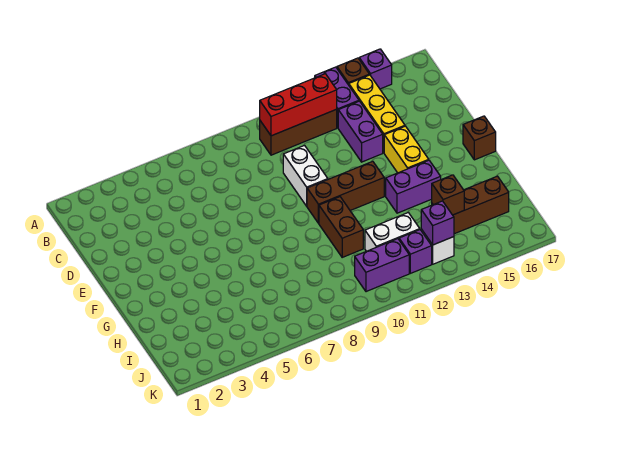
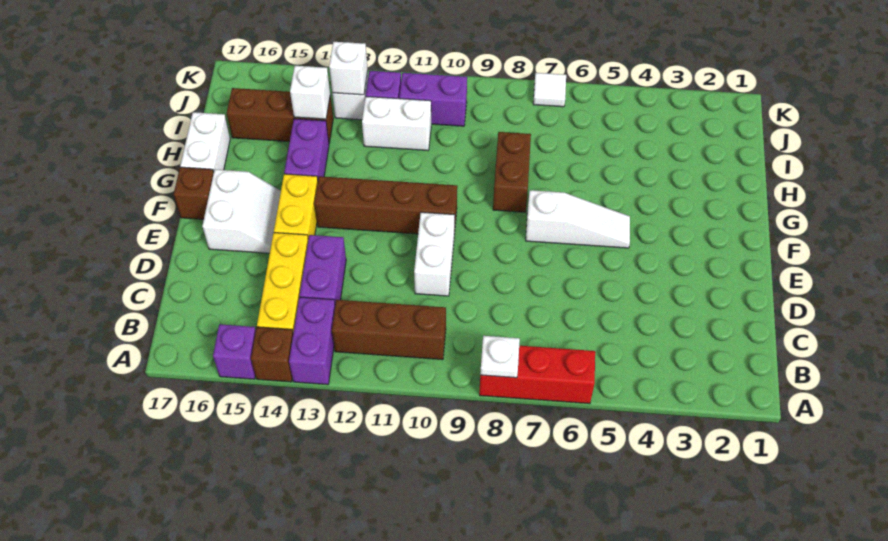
none -> white 1x1 plate [480,336,520,378]
red 1x3 brick [260,74,337,136] -> red 1x3 brick moved to [479,346,595,404]
none -> white 2x2 slope [202,170,281,253]
none -> white 1x3 slope [526,190,630,248]
brown 1x3 brick [307,161,384,223] -> brown 1x4 brick [314,176,457,235]
brown 1x2 brick [319,197,363,257] -> brown 1x2 brick moved to [493,132,531,212]
purple 1x2 brick [386,160,441,213] -> purple 1x2 brick turned to [284,119,329,179]
none -> white 1x2 brick [180,112,230,172]
brown 1x1 brick [432,175,464,215] -> white 1x1 brick [290,66,330,119]
purple 1x1 brick [421,201,454,245] -> white 1x1 brick [329,42,368,95]
none -> white 1x1 tile [533,73,566,107]

